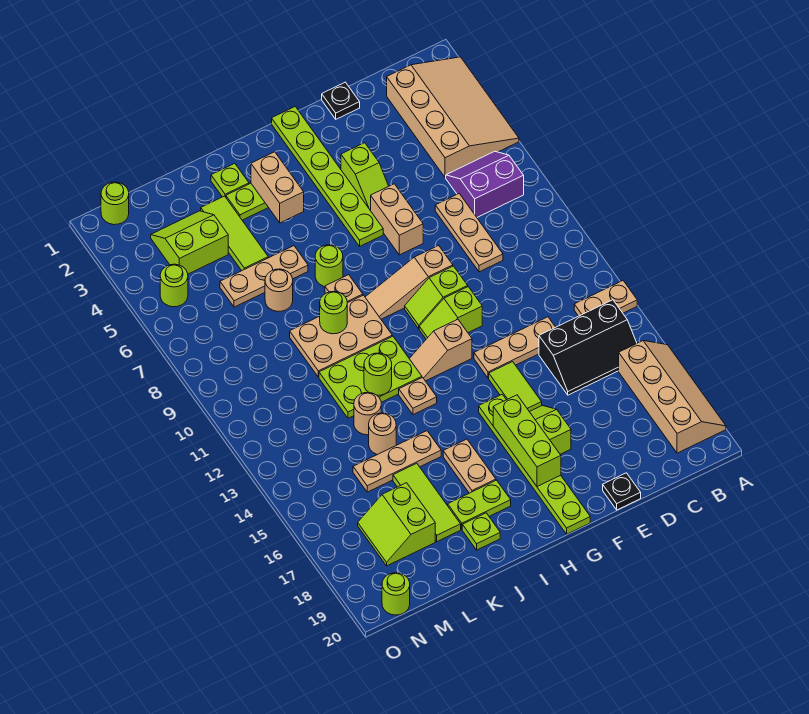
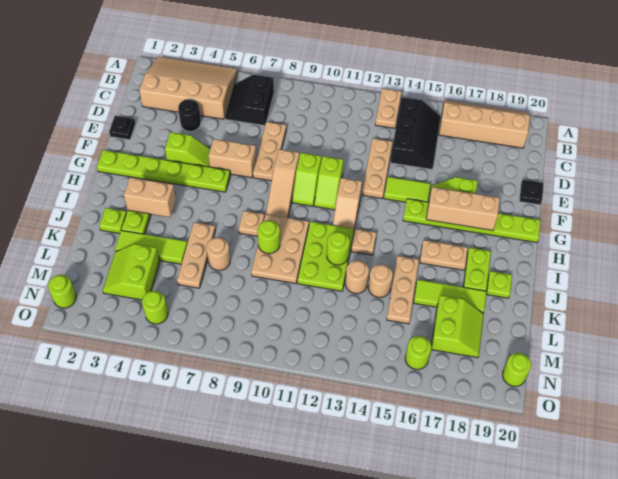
purple 2x2 slope [446,151,524,217] -> black 2x2 slope [225,75,274,126]
none -> black 1x1 round brick [178,99,201,131]
tan 1x3 plate [435,194,503,272] -> tan 1x3 plate turned to [253,122,286,181]
lime 1x3 brick [493,395,561,486] -> tan 1x3 brick [426,187,500,230]
lime 1x1 round brick [315,245,343,287] -> lime 1x1 round brick moved to [405,336,431,369]
lime 2x2 slope [358,483,435,566] -> lime 2x2 slope turned to [431,295,484,358]

